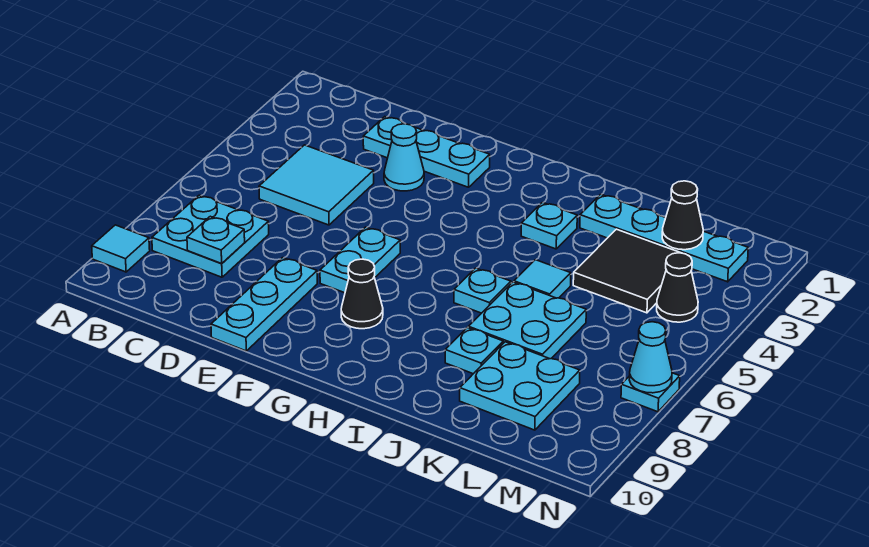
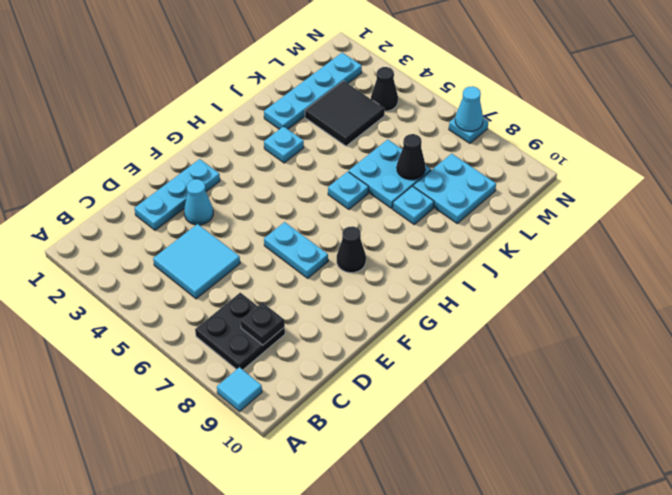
cyan 2x2 plate [152,195,269,277] -> black 2x2 plate [195,293,285,370]
cyan 1x1 plate [187,216,245,263] -> black 1x1 plate [240,302,285,345]
cyan 1x3 plate [211,258,317,351] -> none
cyan 1x1 tile [514,260,571,298] -> none
black 1x1 cone [662,181,703,250] -> black 1x1 cone moved to [397,134,425,180]

